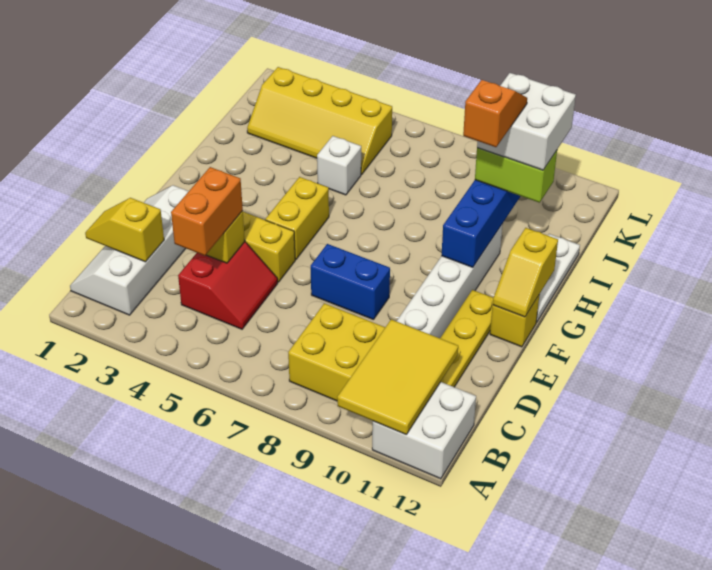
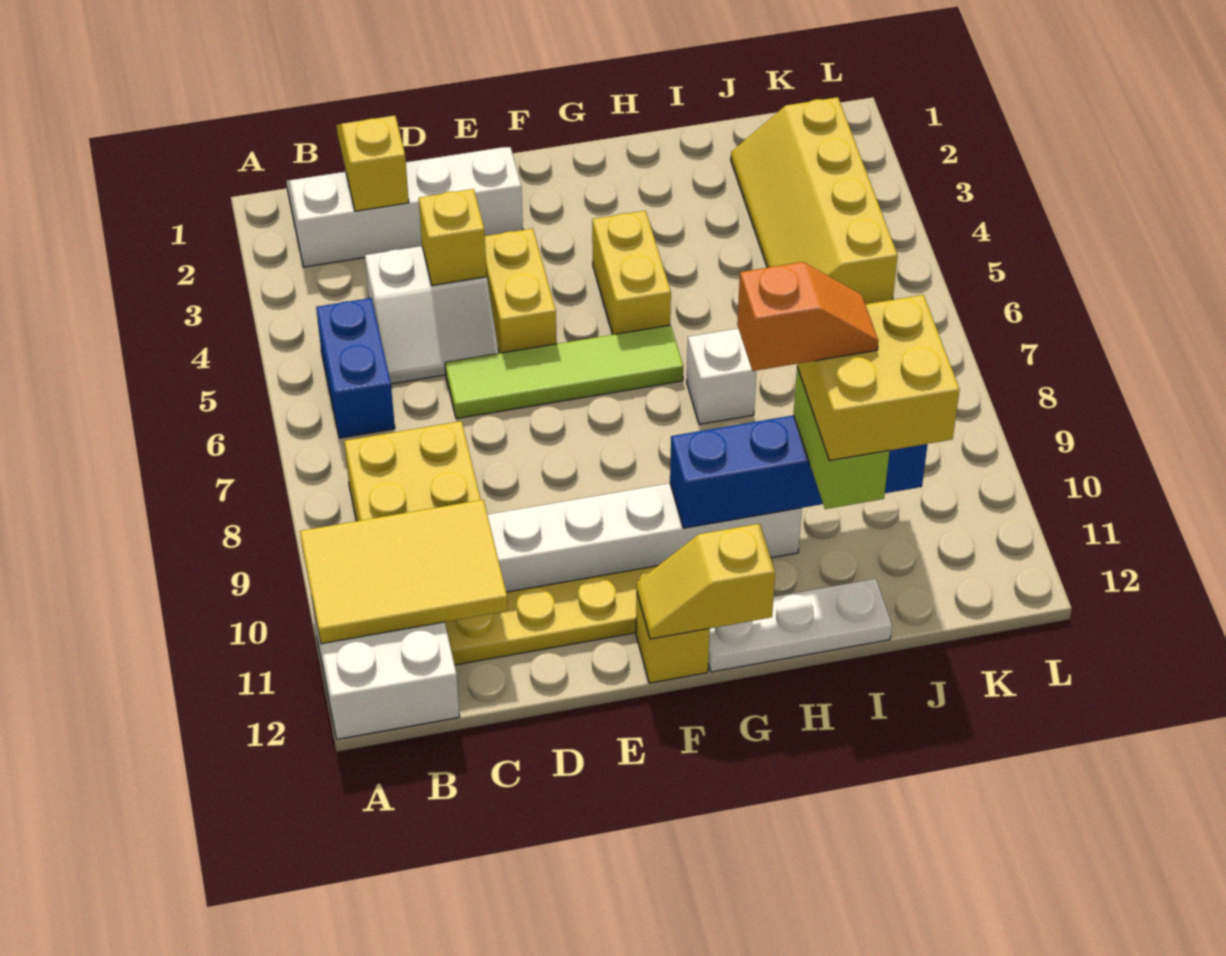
red 2x2 slope [178,242,278,329] -> white 2x2 slope [365,246,499,384]
orange 1x2 brick [171,167,243,256] -> none
none -> lime 1x4 tile [445,325,684,419]
blue 1x2 brick [311,244,390,320] -> blue 1x2 brick moved to [316,298,395,438]
yellow 1x2 brick [265,177,329,260] -> yellow 1x2 brick turned to [592,211,671,335]
white 1x1 brick [317,136,361,195] -> white 1x1 brick moved to [686,328,756,424]
white 2x2 brick [477,73,576,170] -> yellow 2x2 brick [797,295,960,461]

